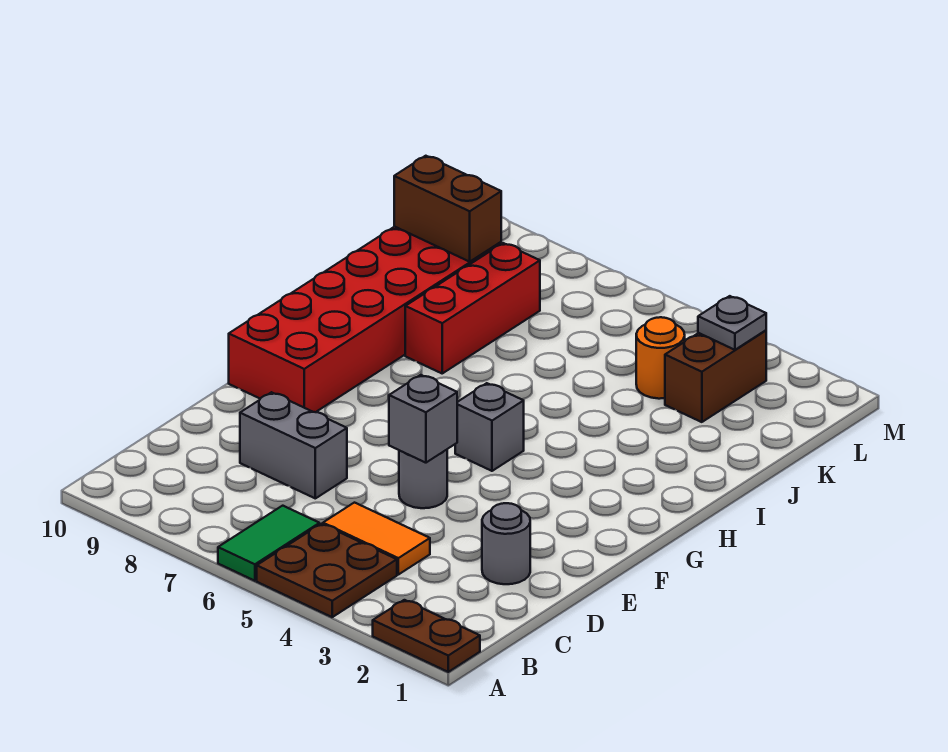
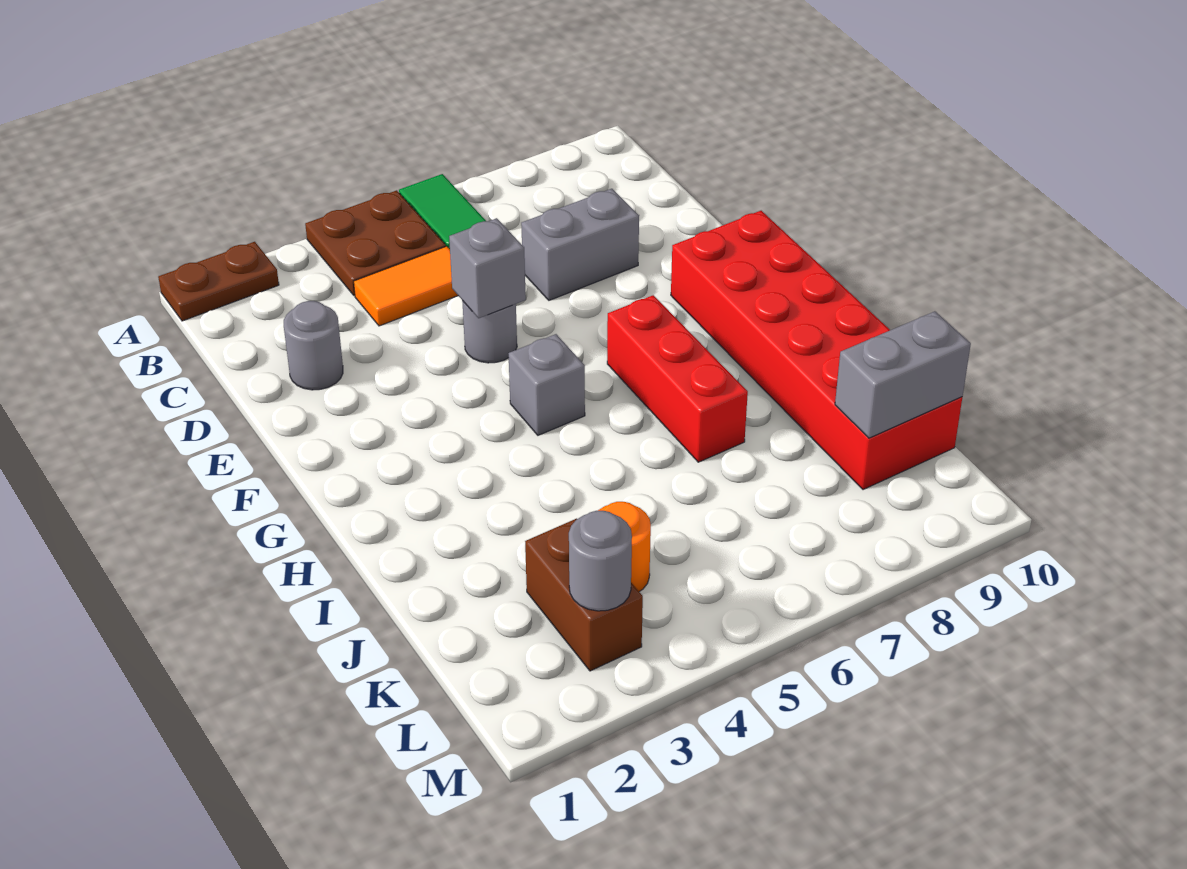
red 1x3 brick [405,243,540,373] -> red 1x3 brick moved to [607,295,748,462]
brown 1x2 brick [394,156,501,262] -> grey 1x2 brick [835,311,971,438]
grey 1x1 plate [698,296,766,350] -> grey 1x1 round brick [569,511,632,611]

